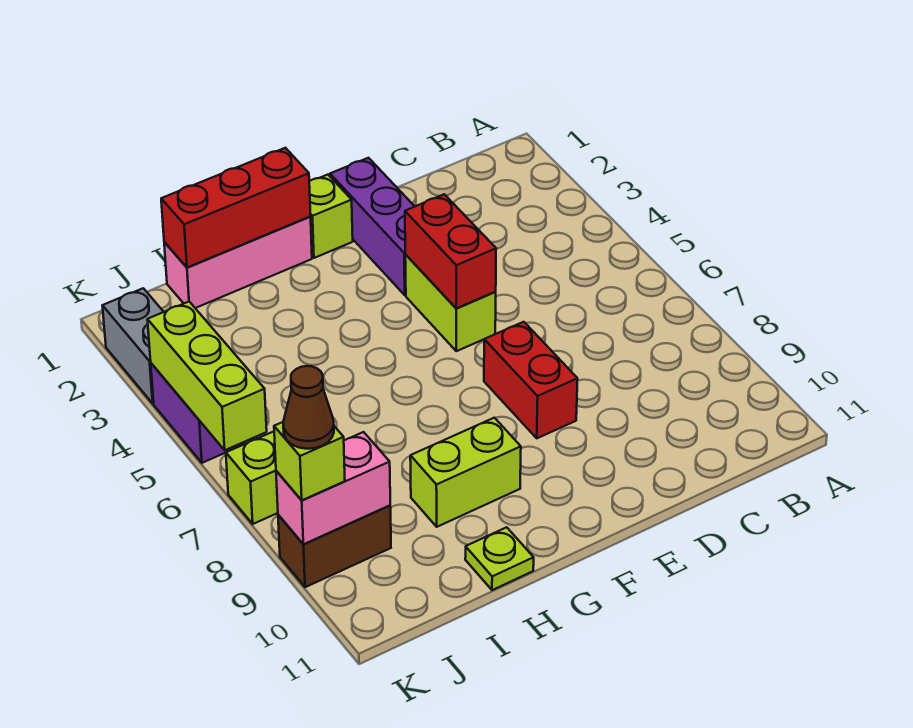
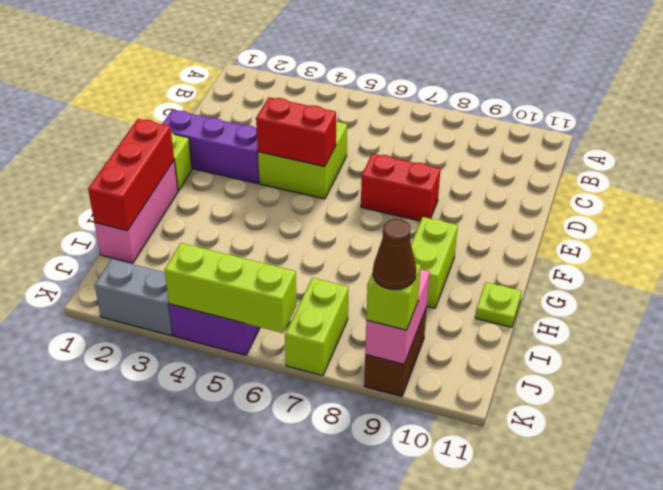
lime 1x2 brick [405,255,496,351] -> lime 2x2 brick [258,122,347,199]

